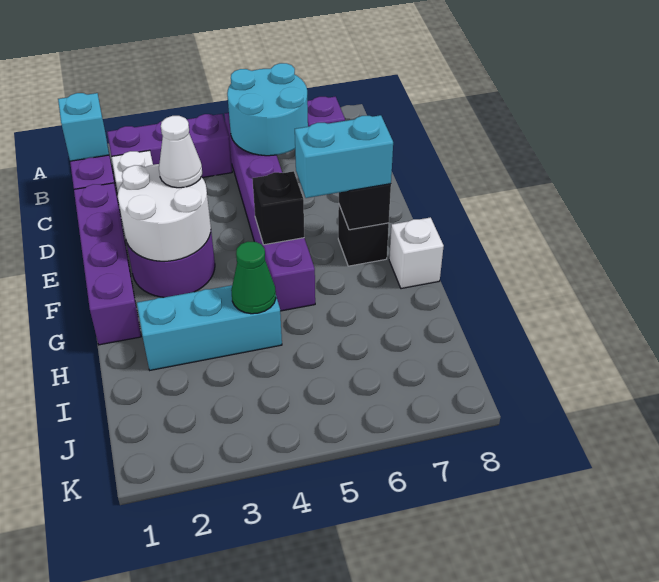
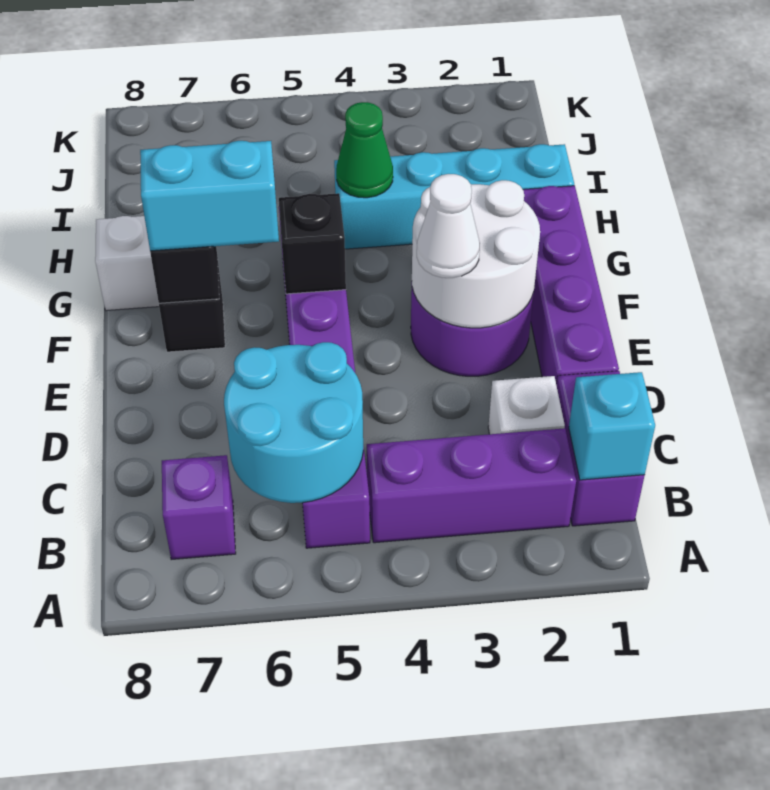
cyan 1x3 brick [137,285,282,370] -> cyan 1x4 brick [334,144,574,249]

